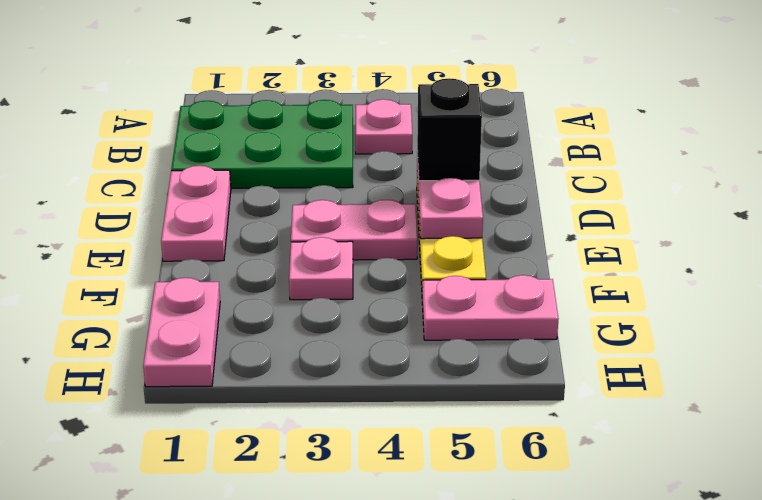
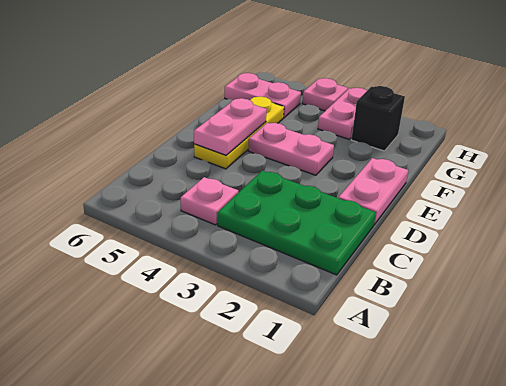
black 1x1 brick [417,78,482,181] -> black 1x1 brick moved to [351,86,405,151]
pink 1x1 plate [289,237,353,300] -> pink 1x1 plate moved to [302,78,348,111]
pink 1x2 plate [143,278,220,387] -> pink 1x2 plate moved to [318,88,367,139]

